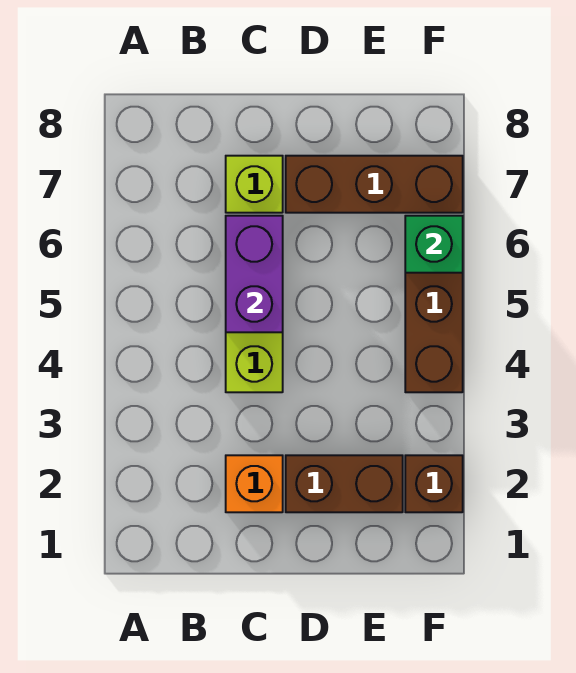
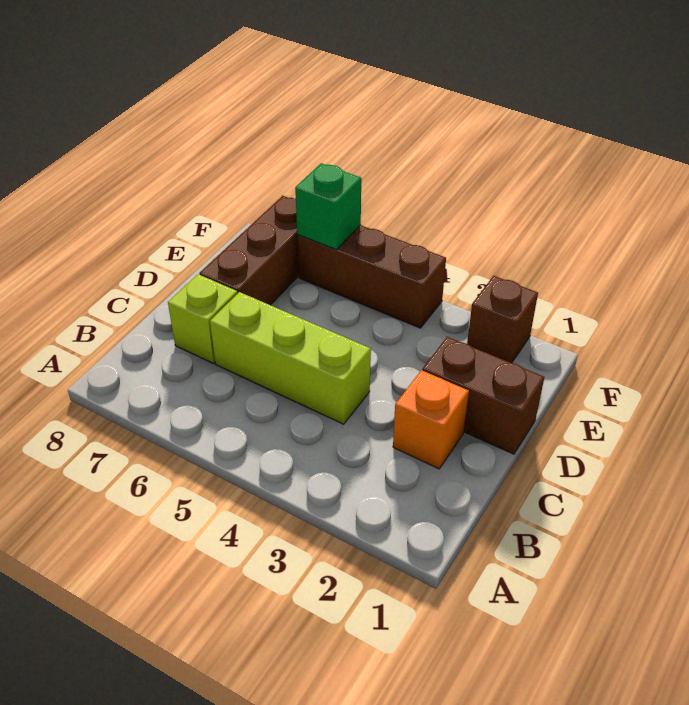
purple 1x2 brick [226,216,283,332] -> none
brown 1x2 brick [286,455,403,512] -> brown 1x2 brick turned to [422,337,544,454]

